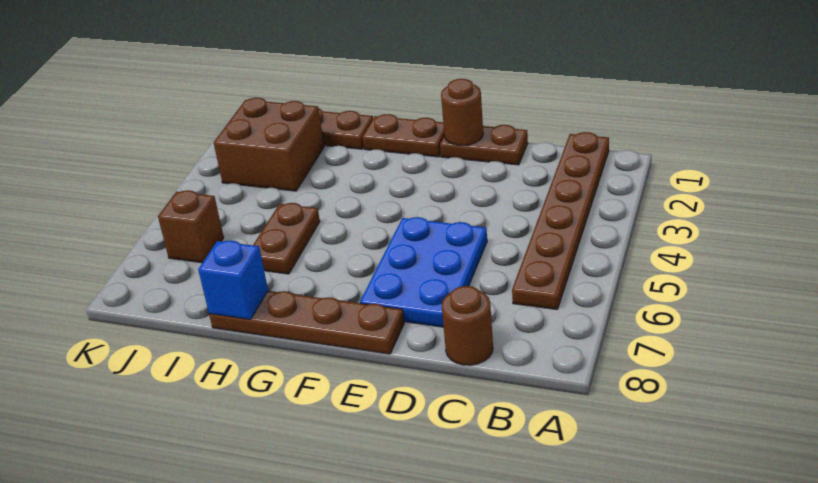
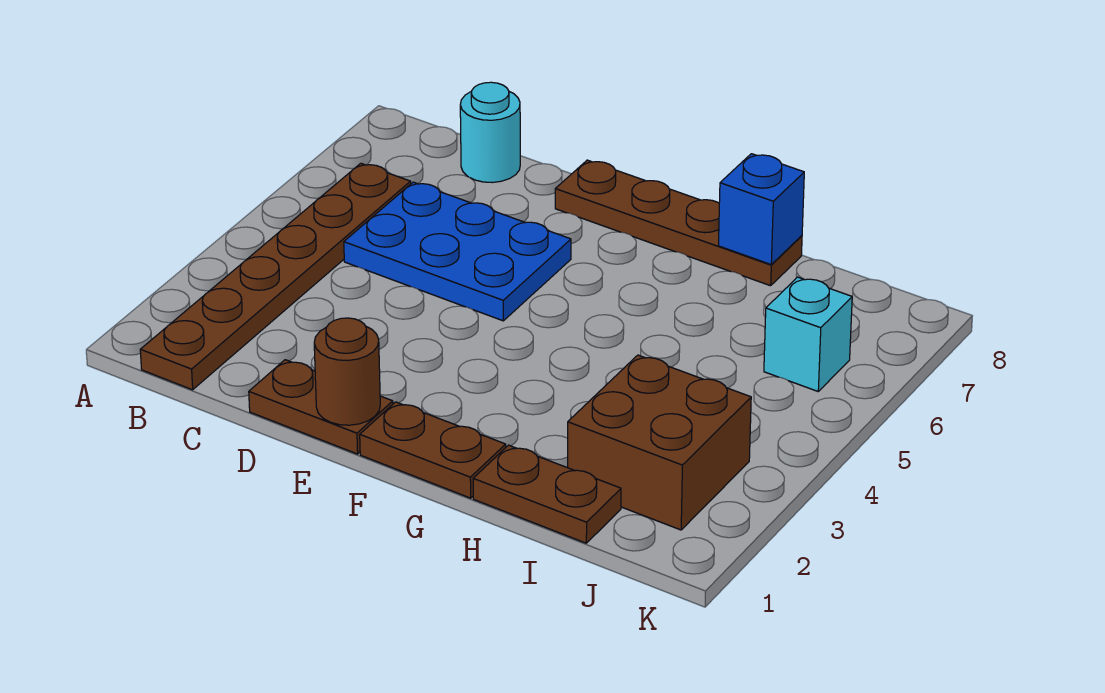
brown 1x1 round brick [442,286,493,365] -> cyan 1x1 round brick [460,82,520,183]
blue 2x3 plate [360,217,487,327] -> blue 2x3 plate turned to [344,182,571,321]
brown 1x2 plate [253,203,320,274] -> none
brown 1x1 brick [158,190,224,263] -> cyan 1x1 brick [764,277,852,391]

